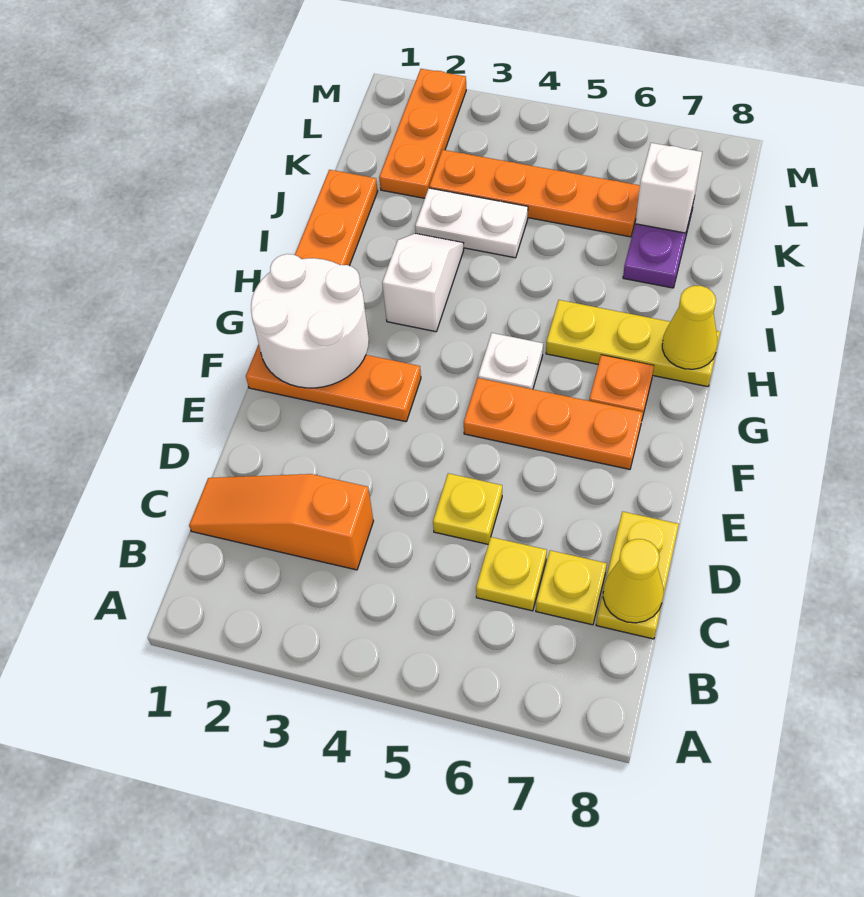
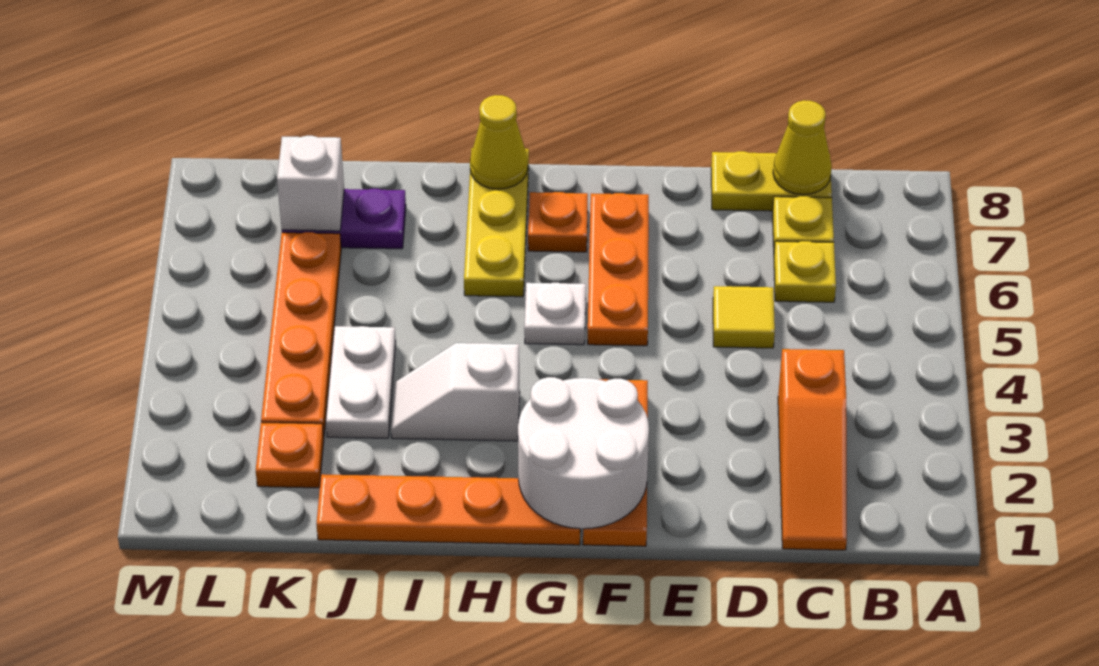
yellow 1x1 plate [433,473,502,544] -> yellow 1x1 tile [713,286,775,348]
orange 1x3 plate [379,69,466,198] -> orange 1x1 plate [256,422,324,488]

